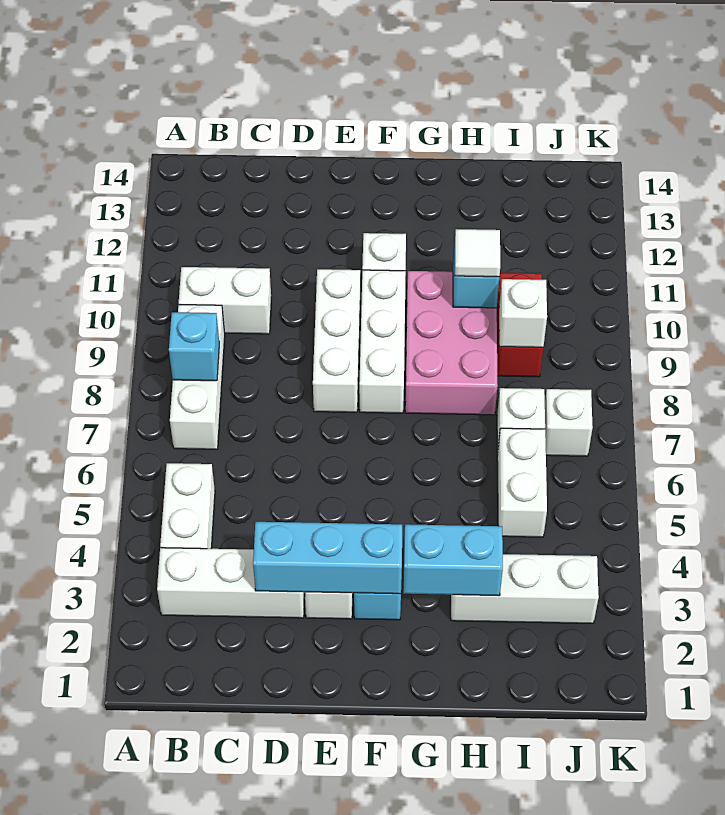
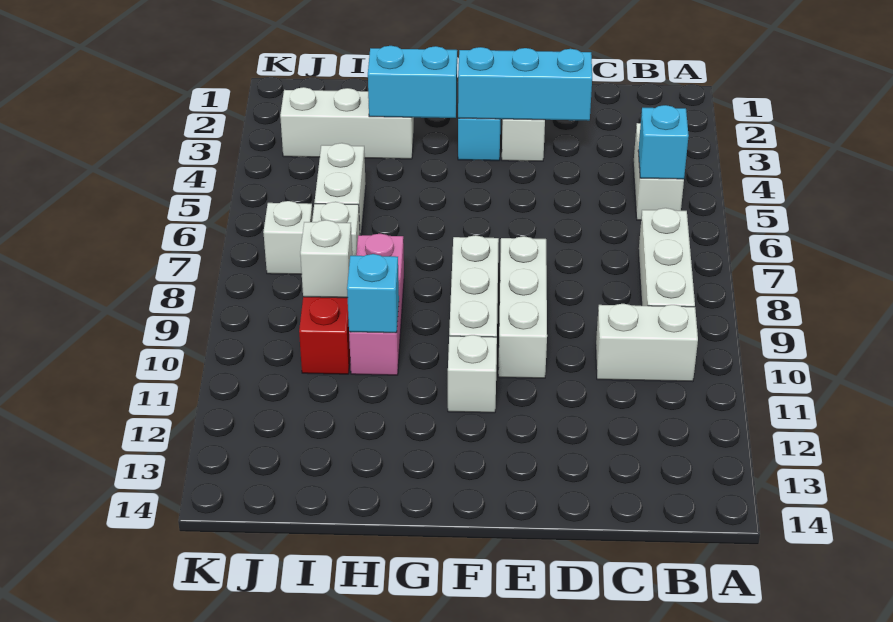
white 1x3 brick [157,548,305,618] -> none
cyan 1x1 brick [169,312,219,381] -> cyan 1x1 brick moved to [638,105,689,179]
pink 2x3 brick [405,271,498,415] -> pink 1x3 brick [349,234,404,375]
white 1x1 tile [455,229,500,277] -> none

